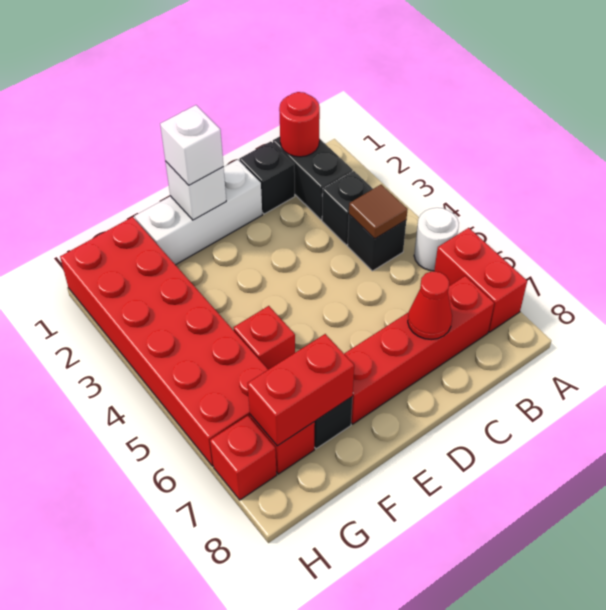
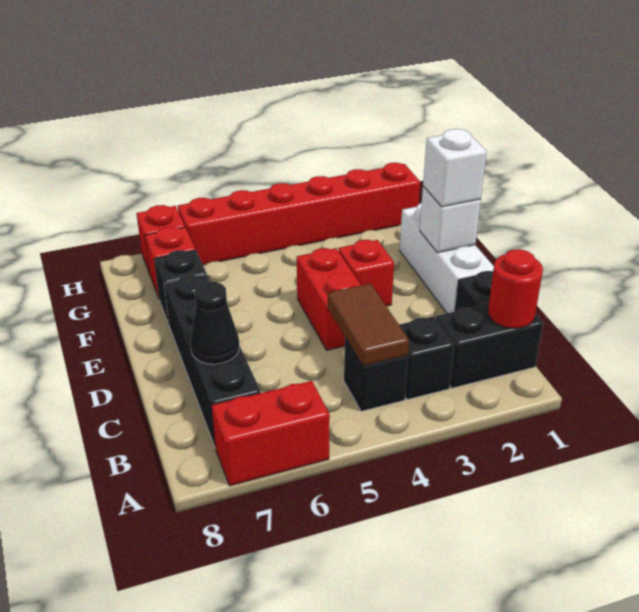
white 1x1 round brick [414,208,459,271] -> none
brown 1x1 tile [349,184,408,239] -> brown 1x2 tile [328,283,409,366]
red 1x4 brick [344,276,494,424] -> black 1x4 brick [164,275,261,448]
red 1x1 cone [408,271,452,340] -> black 1x1 cone [190,282,240,364]
red 1x1 brick [234,306,295,370] -> red 1x1 brick moved to [339,240,394,306]
red 1x2 brick [247,334,354,446] -> red 1x2 brick moved to [297,248,361,350]
red 2x6 brick [60,217,268,466] -> red 1x6 brick [178,163,420,265]

